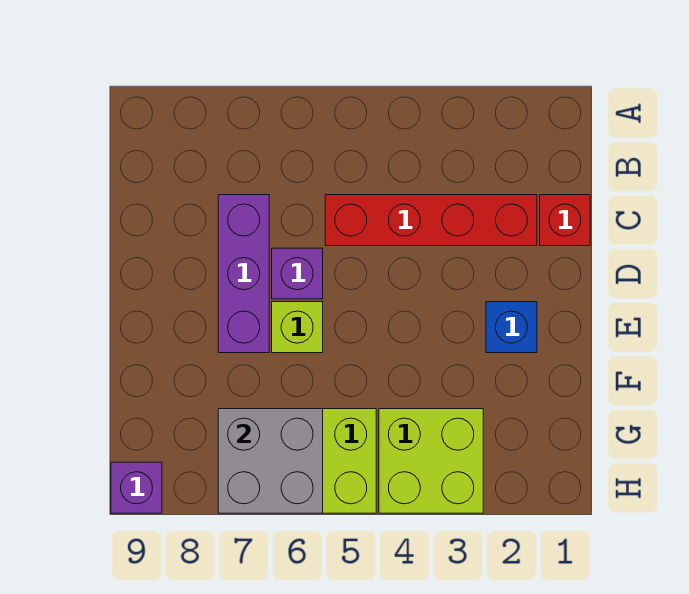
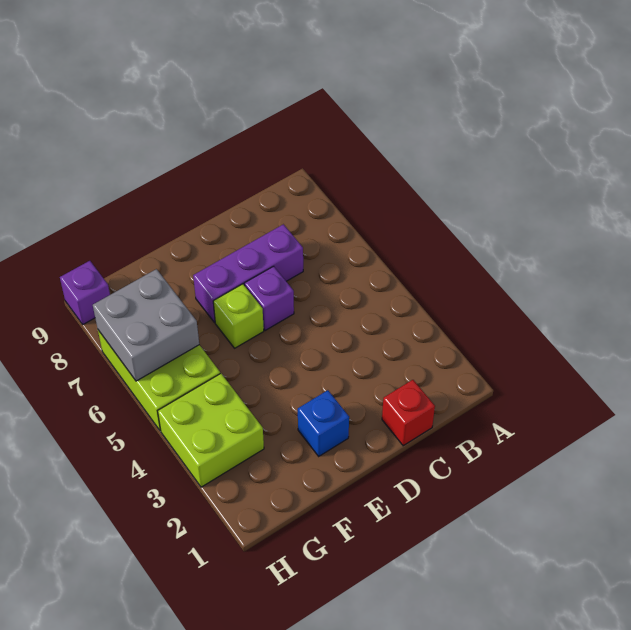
red 1x4 brick [325,195,537,246] -> none

